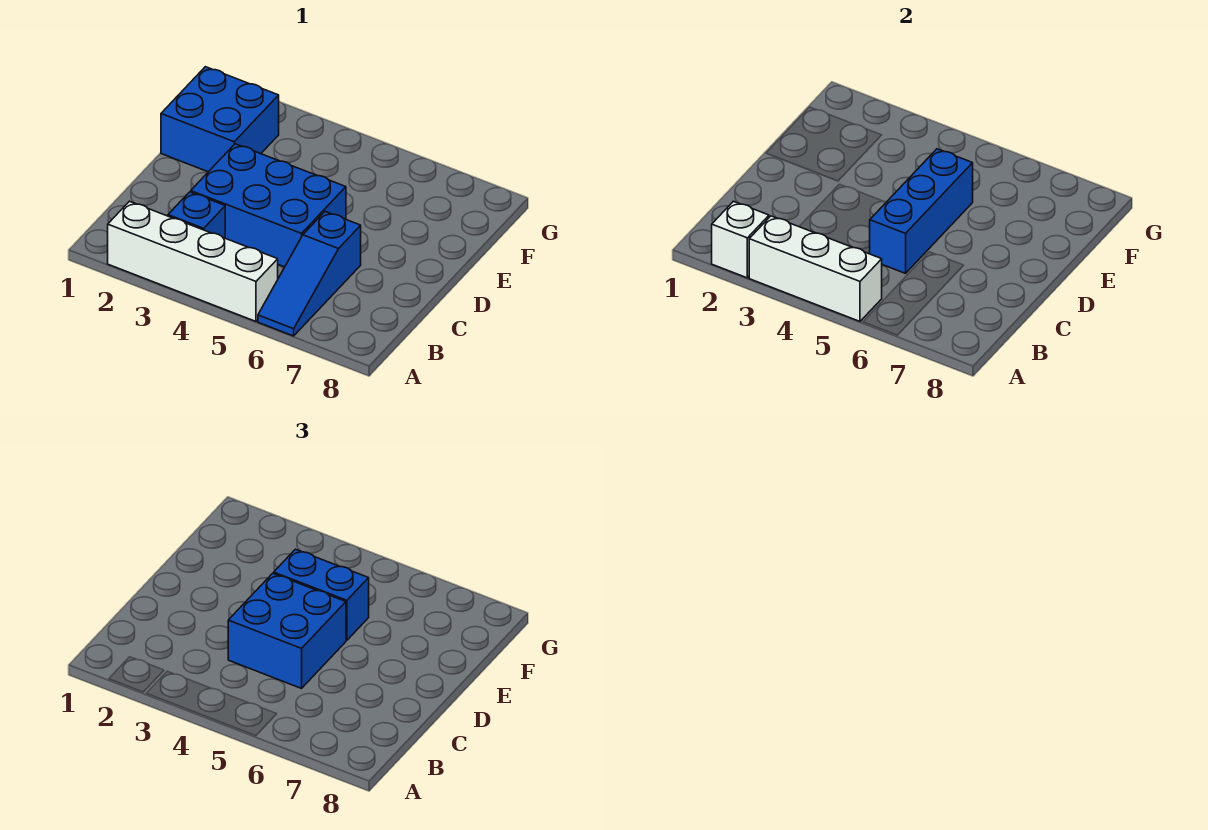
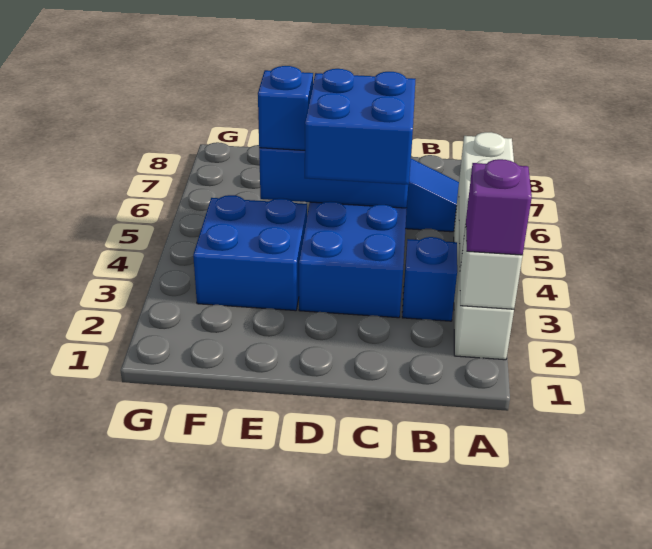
none -> purple 1x1 brick [466,159,532,255]
blue 2x2 brick [161,67,279,172] -> blue 2x2 brick moved to [193,195,307,311]
blue 1x2 brick [274,549,369,640] -> blue 1x1 brick [258,66,313,150]

